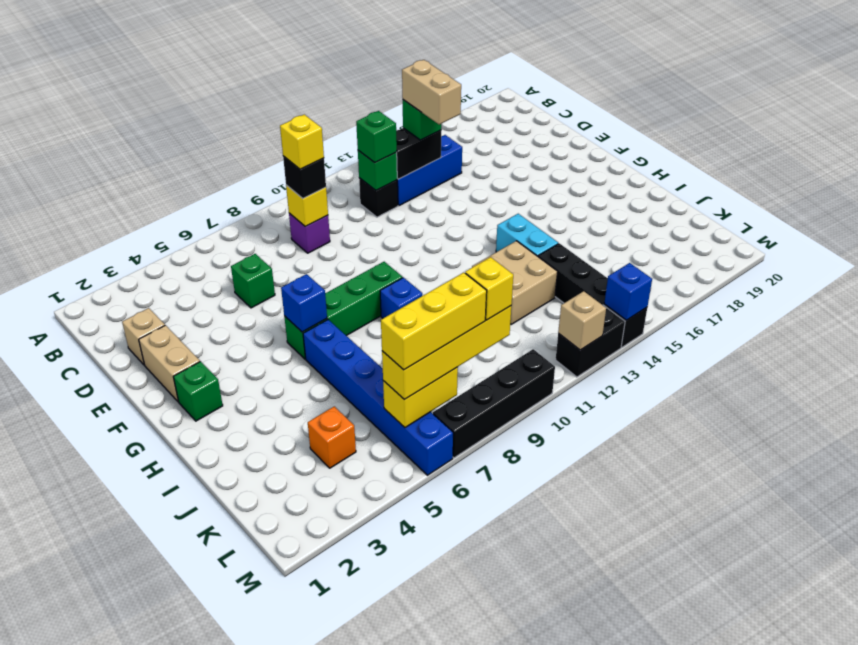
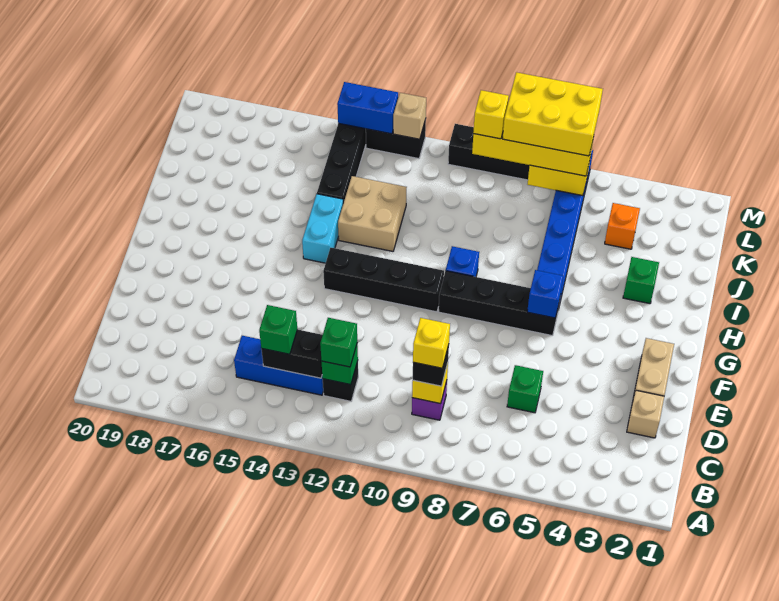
tan 1x2 brick [402,60,461,125] -> none
green 1x1 brick [173,361,223,421] -> green 1x1 brick moved to [623,257,659,304]
green 1x4 brick [284,262,403,359] -> black 1x4 brick [438,271,560,336]
none -> black 1x4 brick [323,248,444,312]
yellow 1x3 brick [381,272,487,370] -> yellow 2x3 brick [503,72,603,156]
blue 1x1 brick [604,263,652,320] -> blue 1x2 brick [337,82,398,134]

